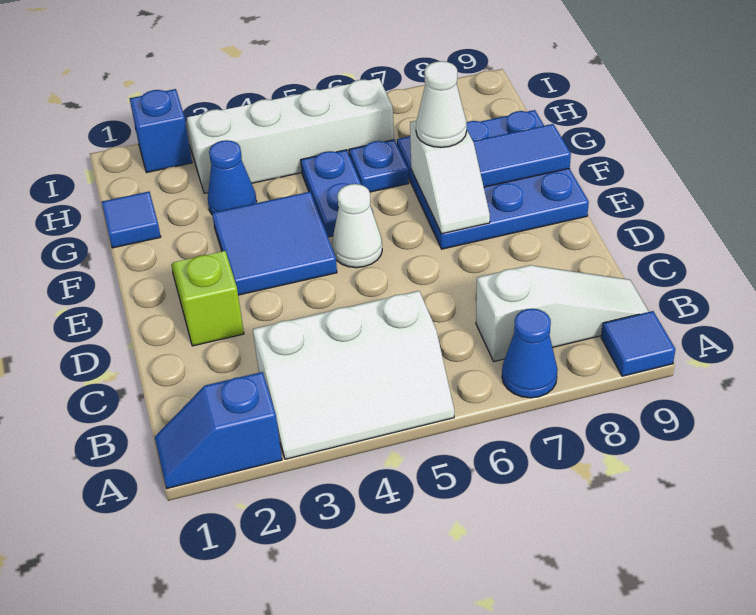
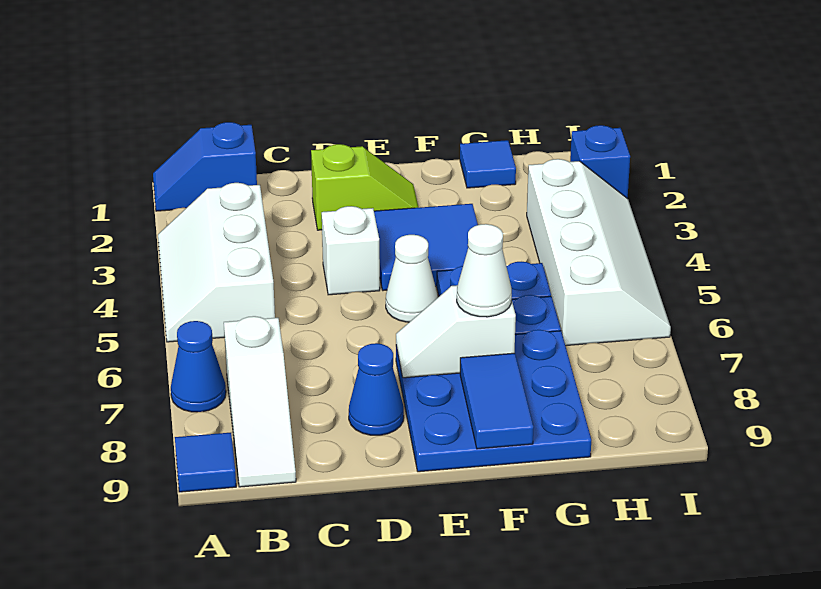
blue 1x2 slope [155,372,282,489] -> blue 1x2 slope turned to [153,122,257,211]
none -> white 1x1 brick [322,206,380,295]
blue 1x1 cone [208,140,257,214] -> blue 1x1 cone moved to [349,343,404,435]

